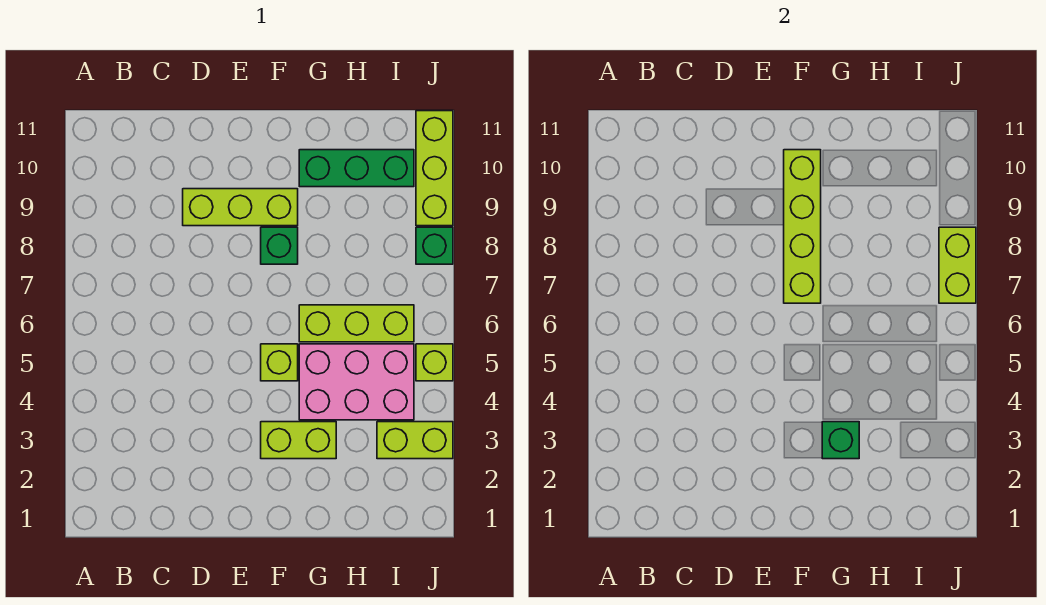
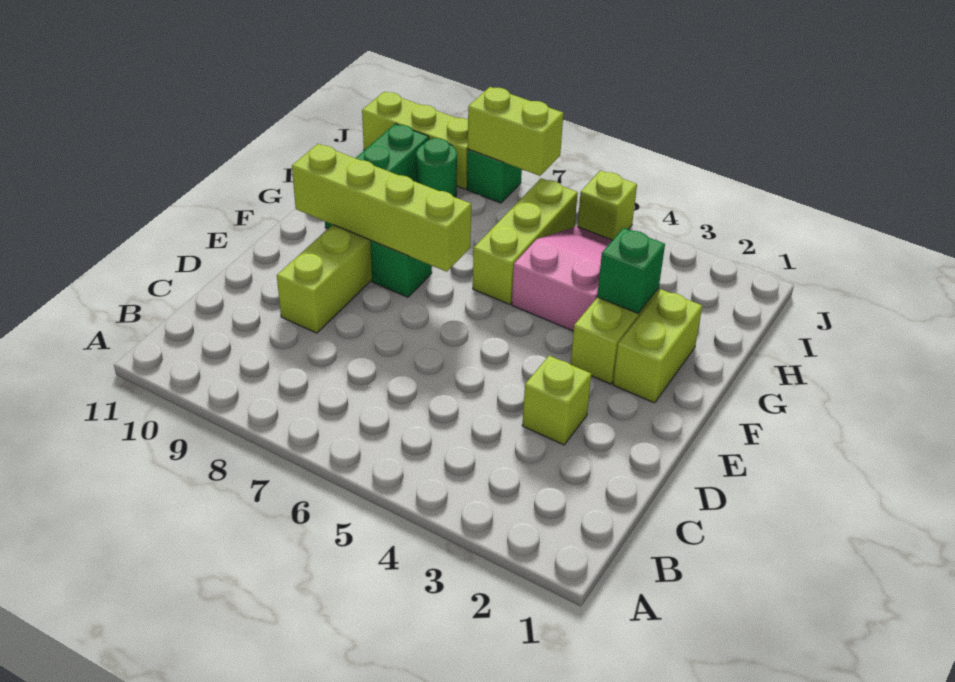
lime 1x1 brick [261,344,298,381] -> lime 1x1 brick moved to [522,356,591,445]
pink 2x3 brick [299,344,414,420] -> pink 2x3 slope [512,226,612,331]
lime 1x2 brick [377,422,453,459] -> lime 1x2 brick moved to [613,289,702,403]
none -> green 1x1 round brick [416,138,457,197]

